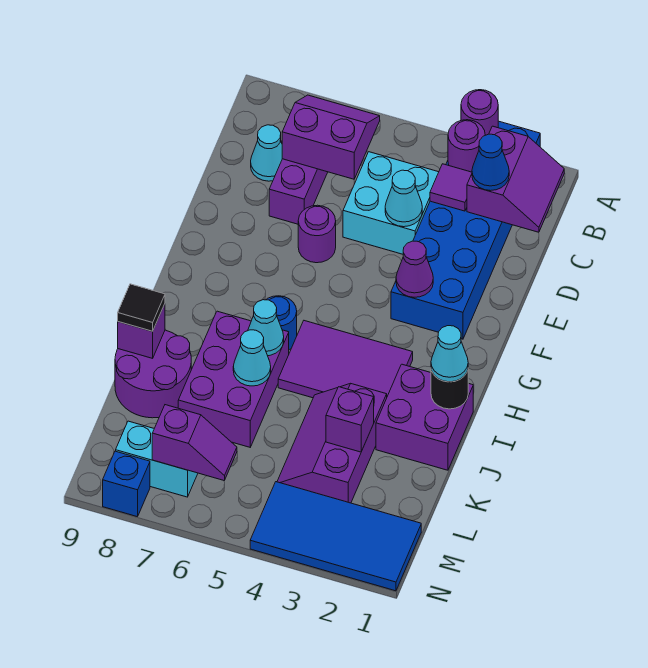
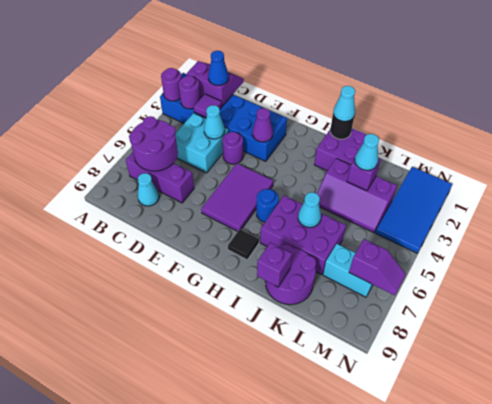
purple 2x2 slope [282,95,380,179] -> purple 2x2 round brick [129,116,178,171]
purple 1x1 round brick [298,205,336,263] -> purple 1x1 round brick moved to [222,132,243,164]
purple 2x3 tile [278,321,413,398] -> purple 2x3 tile moved to [201,163,273,231]
cyan 1x1 cone [248,300,284,356] -> cyan 1x1 cone moved to [355,134,379,170]
black 1x1 tile [118,284,165,331] -> black 1x1 tile moved to [228,229,259,260]
purple 1x2 slope [152,405,237,480] -> purple 1x2 slope turned to [349,239,406,295]
cyan 1x2 brick [116,421,198,497] -> cyan 1x2 brick turned to [323,244,373,297]
blue 1x1 brick [103,451,150,517] -> none

